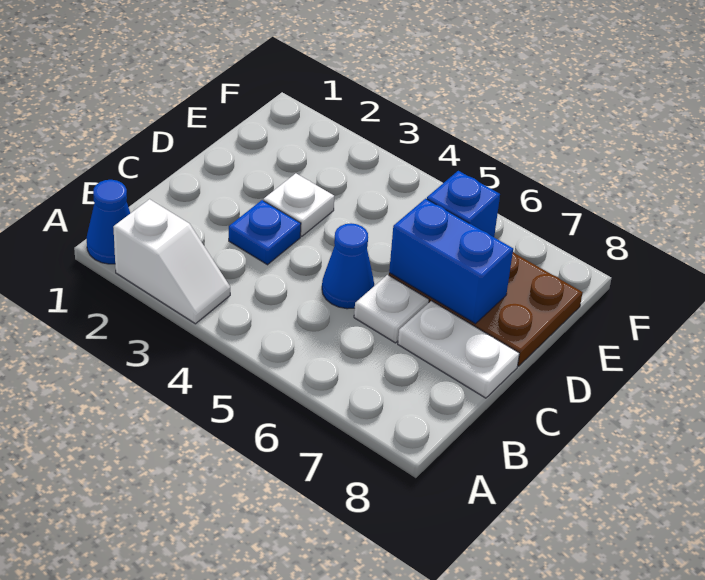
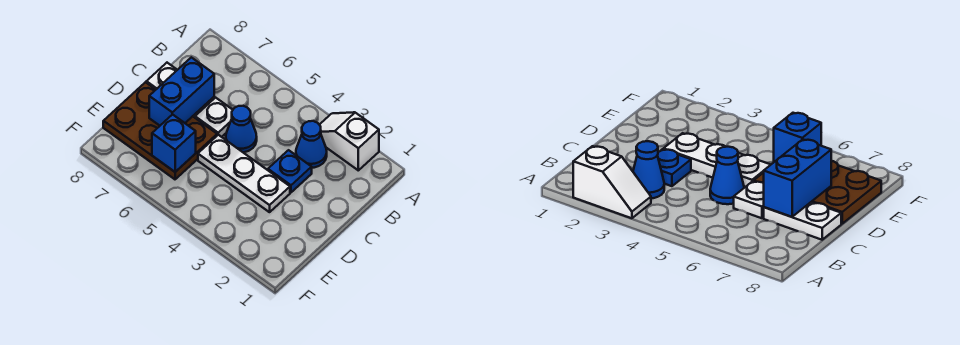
blue 1x1 cone [87,180,130,264] -> blue 1x1 cone moved to [296,121,327,168]
white 1x1 plate [264,173,334,236] -> white 1x3 plate [198,135,290,212]
blue 1x2 brick [389,199,513,324] -> blue 1x2 brick turned to [149,57,214,126]

